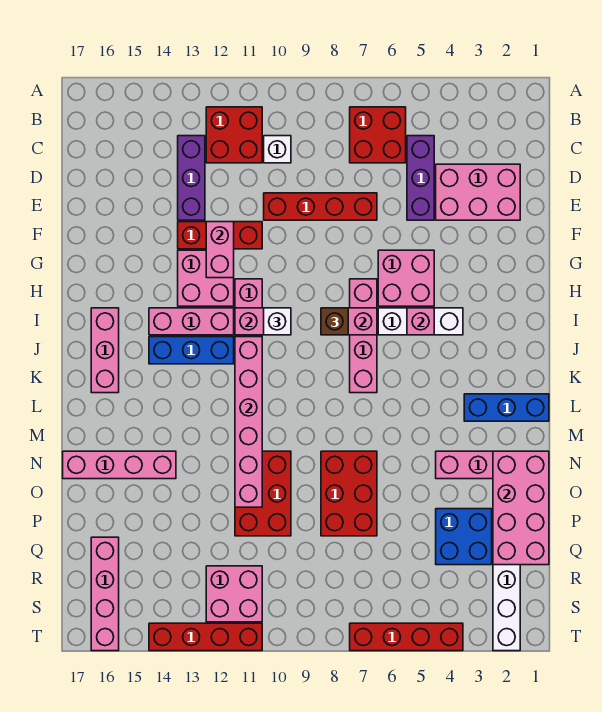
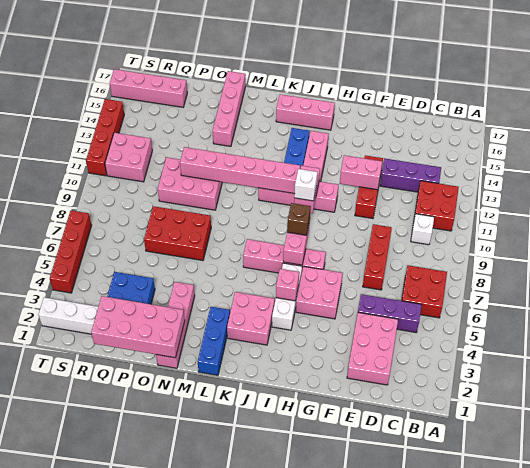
red 1x4 brick [264,193,377,220] -> red 1x3 brick [363,224,392,290]
pink 2x2 brick [178,250,234,306] -> pink 2x2 brick moved to [227,292,275,345]
red 2x3 brick [235,451,291,536] -> pink 2x3 brick [158,157,222,210]

